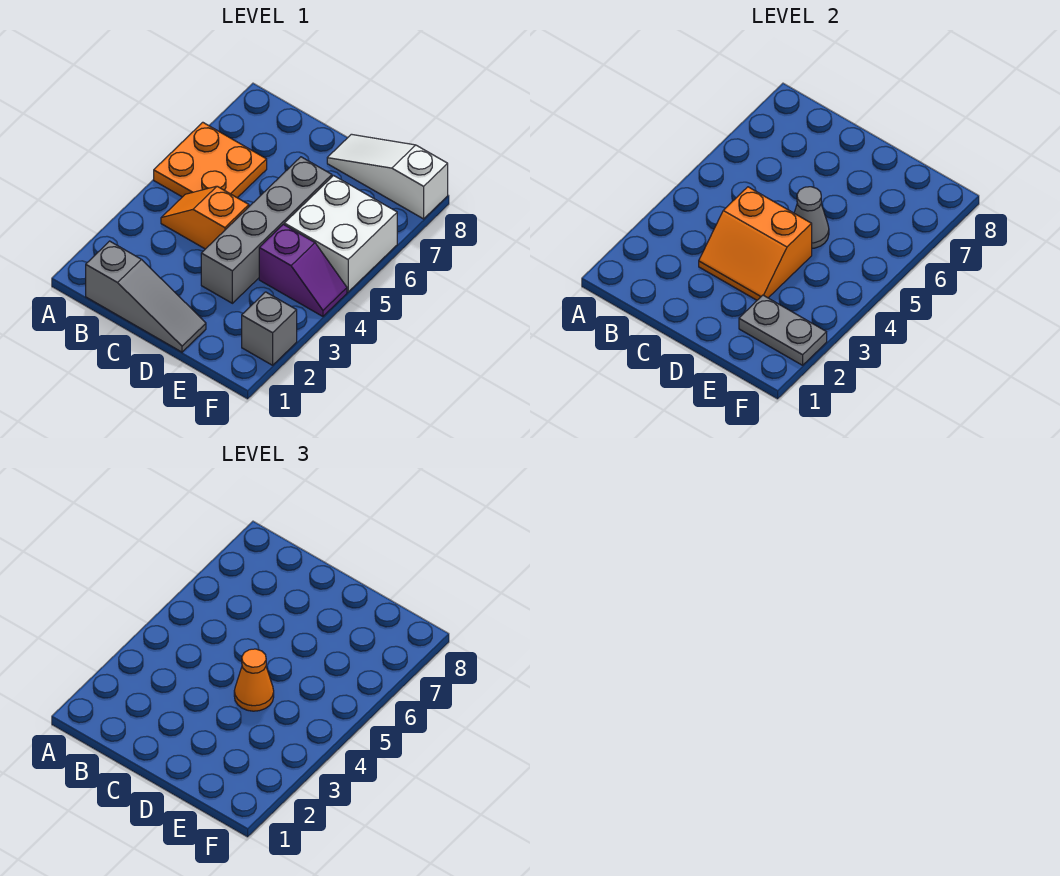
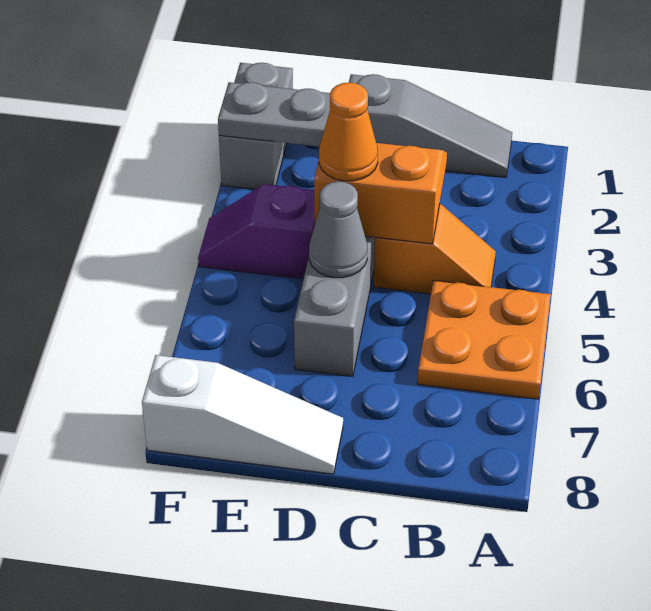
grey 1x3 slope [86,241,206,352] -> grey 1x3 slope turned to [349,74,512,177]
white 2x2 brick [284,176,397,292] -> none
grey 1x1 brick [242,292,297,365] -> grey 1x2 brick [219,63,293,189]

